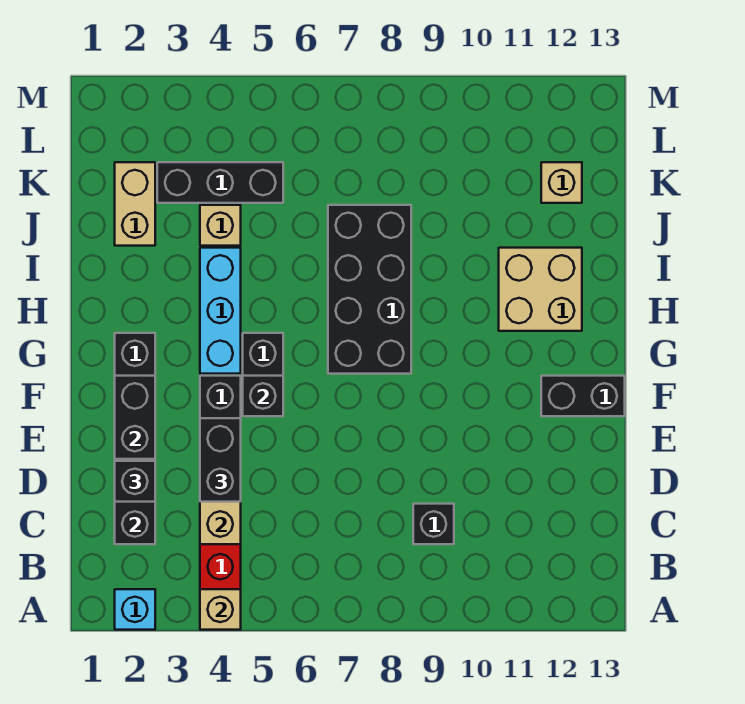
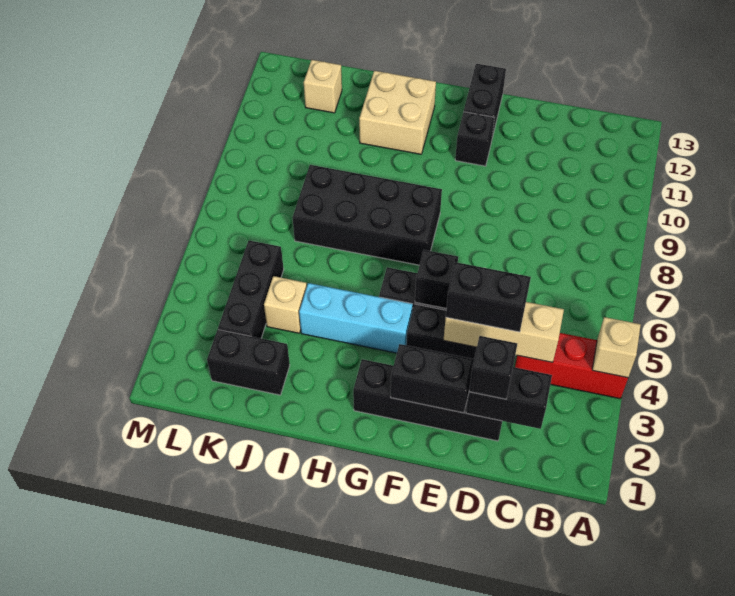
cyan 1x1 brick [115,589,155,630] -> none
black 1x1 brick [413,504,454,544] -> black 1x1 brick moved to [455,112,495,166]
tan 1x2 brick [115,162,155,246] -> black 1x2 brick [207,330,290,395]

